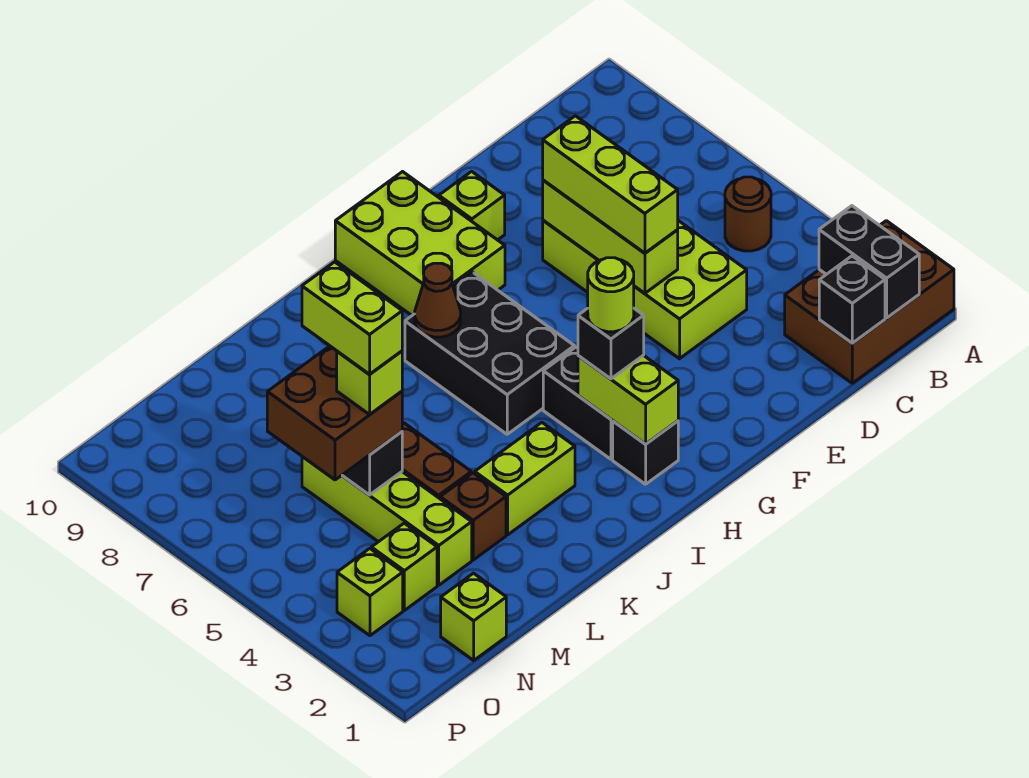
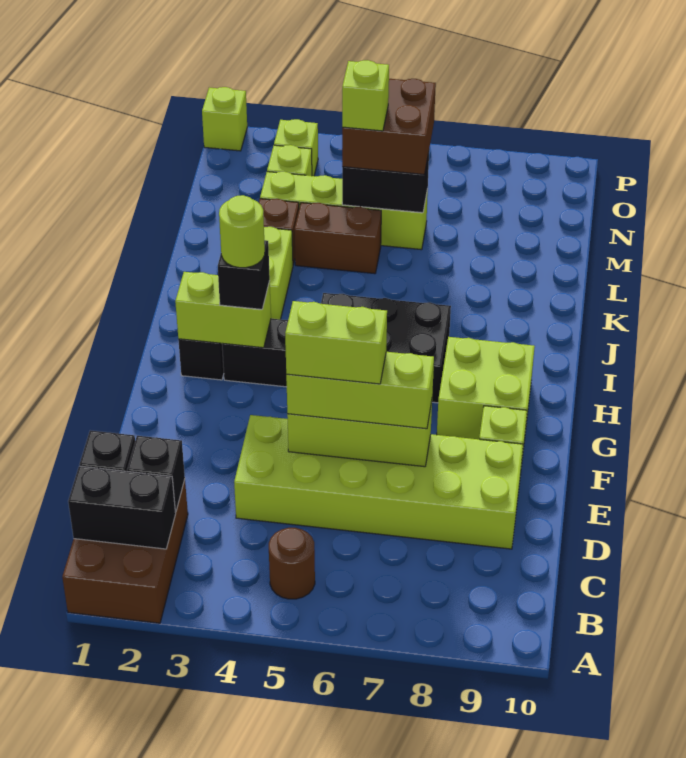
none -> black 1x1 brick [127,436,185,512]
lime 2x4 brick [543,220,747,359] -> lime 2x6 brick [234,415,523,549]
lime 2x3 brick [335,172,505,315] -> lime 2x2 brick [437,337,535,441]
brown 1x1 cone [415,263,461,337] -> none
lime 1x2 brick [302,262,402,374] -> lime 1x2 brick moved to [285,301,387,384]
lime 1x1 brick [441,573,506,660] -> lime 1x1 brick moved to [202,87,247,151]

